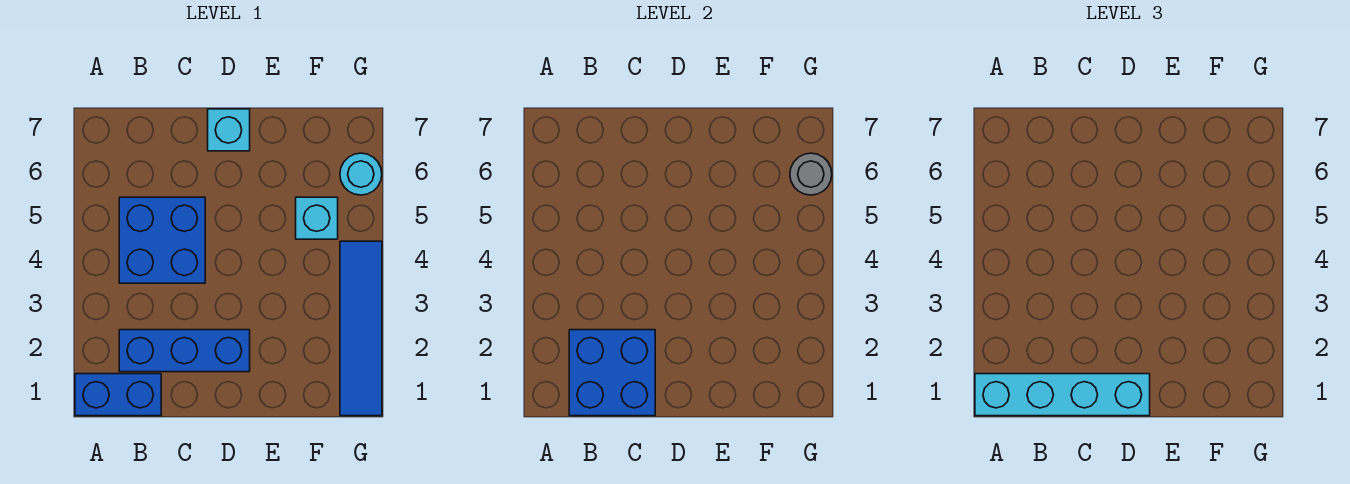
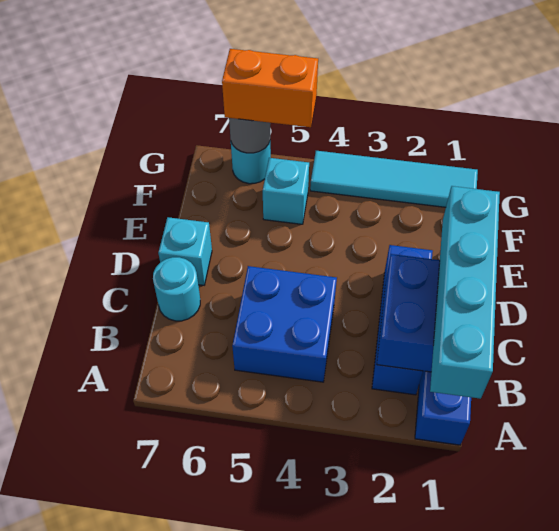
none -> cyan 1x1 round brick [153,257,200,321]
blue 1x4 tile [340,241,382,416] -> cyan 1x4 tile [310,151,478,207]
none -> orange 1x2 brick [222,49,318,127]

